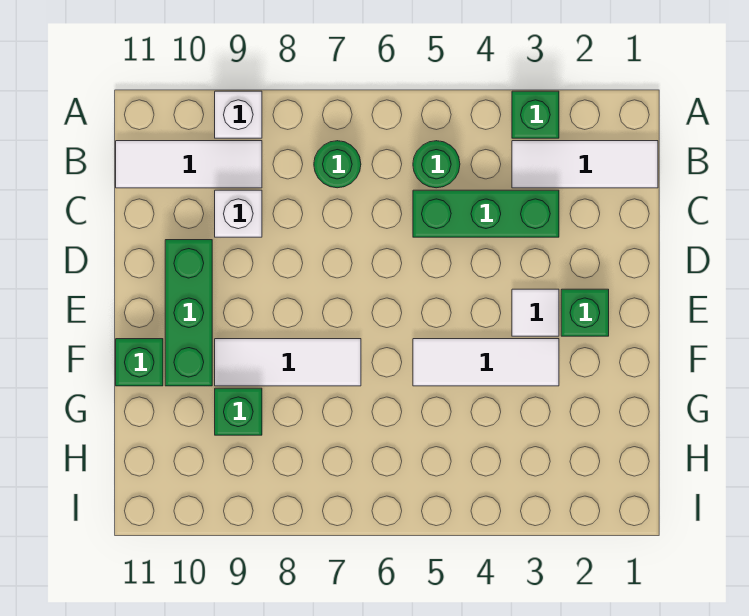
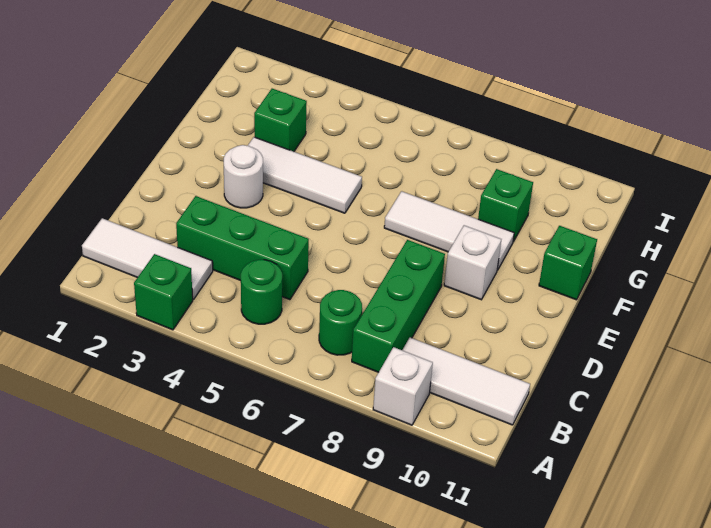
white 1x1 brick [215,190,262,237] -> white 1x1 brick moved to [444,225,501,300]
green 1x3 brick [165,240,212,386] -> green 1x3 brick moved to [352,240,445,372]
green 1x1 brick [561,289,609,336] -> green 1x1 brick moved to [254,89,307,152]
white 1x1 tile [512,289,559,336] -> white 1x1 round brick [224,145,263,208]

